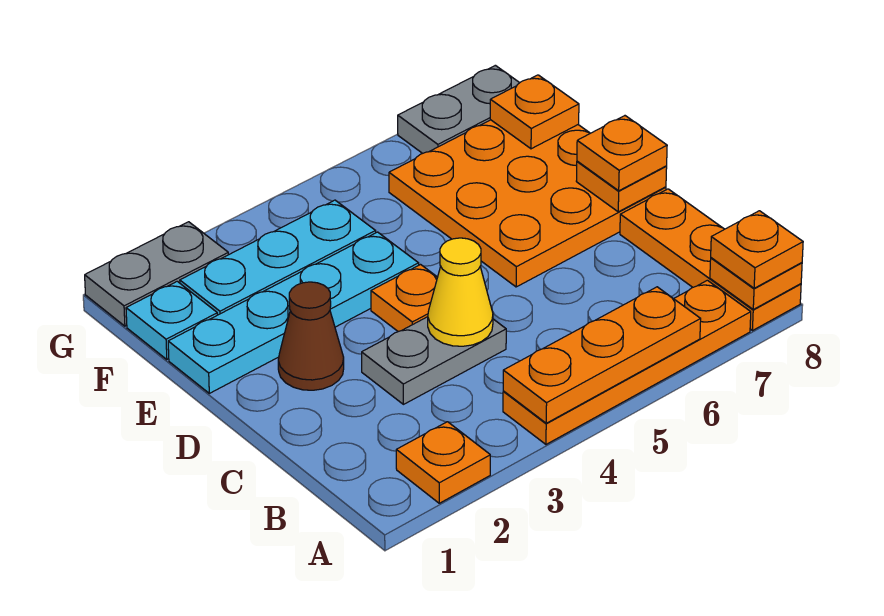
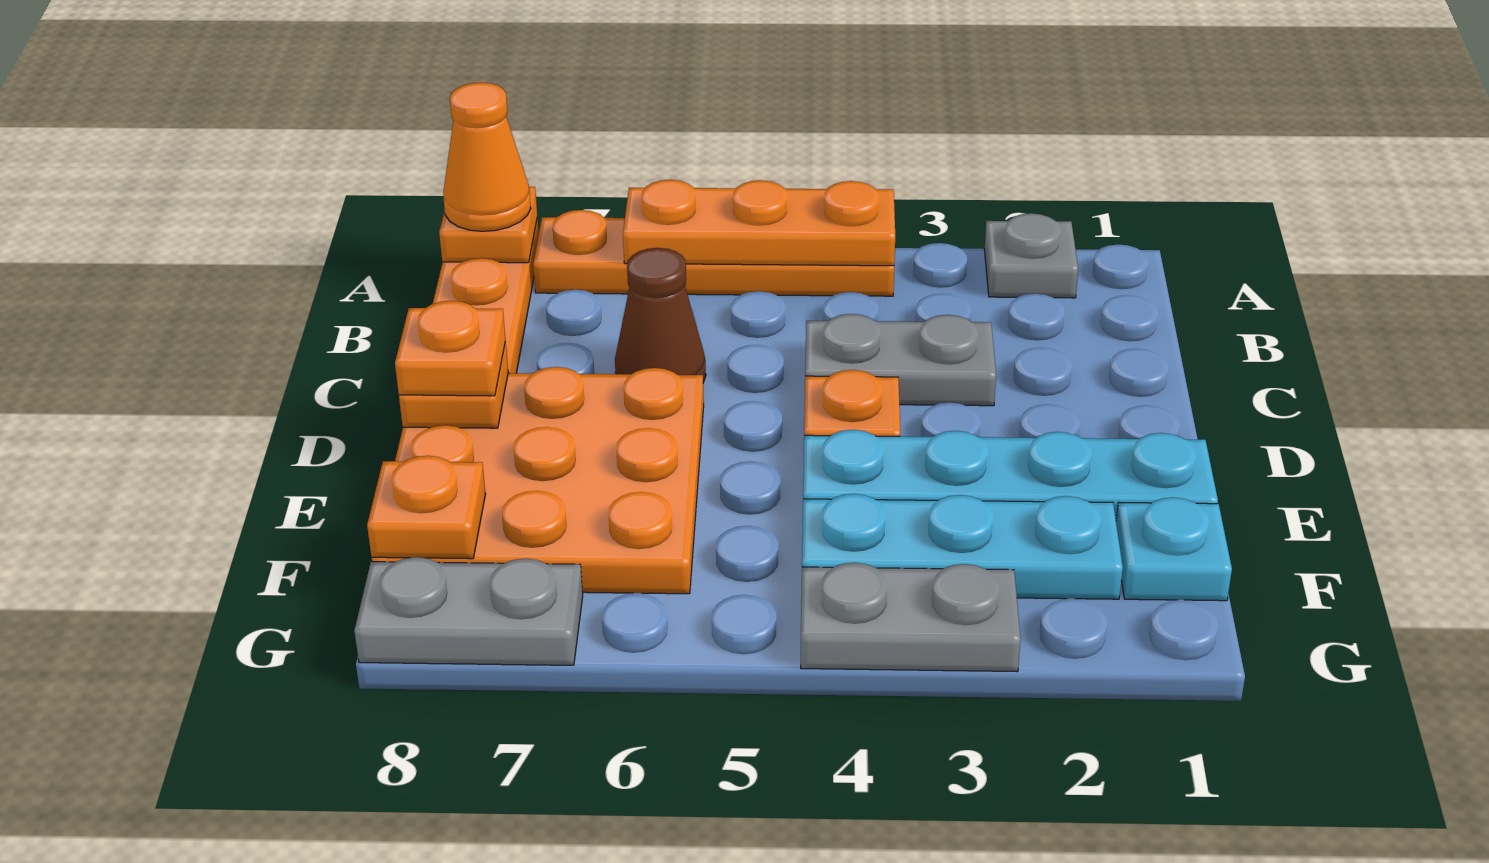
orange 1x1 plate [396,422,490,503] -> grey 1x1 plate [984,213,1078,298]
orange 1x1 plate [711,211,803,288] -> orange 1x1 cone [443,82,531,231]
yellow 1x1 cone [428,238,493,346] -> none
brown 1x1 cone [278,282,344,390] -> brown 1x1 cone moved to [615,248,706,383]
grey 1x2 plate [85,222,228,326] -> grey 1x2 plate moved to [801,563,1021,672]

